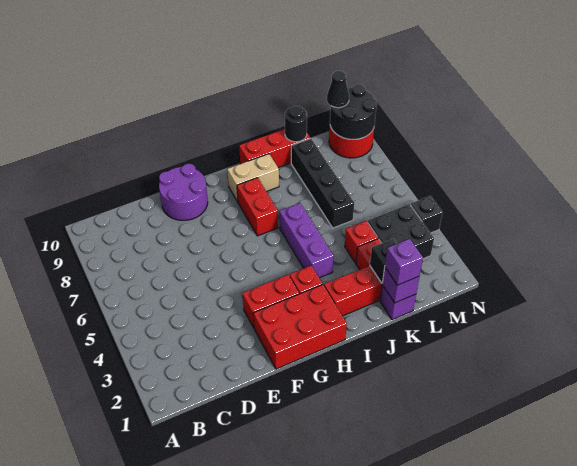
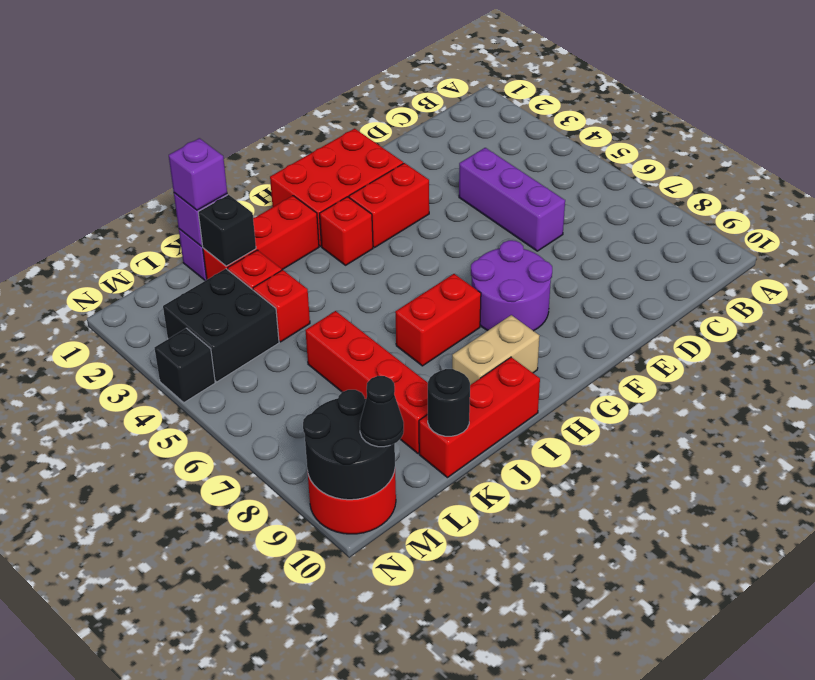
purple 2x2 round brick [159,164,208,220] -> purple 2x2 round brick moved to [471,240,552,331]
red 1x2 brick [237,178,278,236] -> red 1x2 brick turned to [395,274,481,366]
purple 1x3 brick [279,203,334,278] -> purple 1x3 brick moved to [459,148,565,251]
black 1x4 brick [291,139,354,228] -> red 1x4 brick [306,311,428,453]

